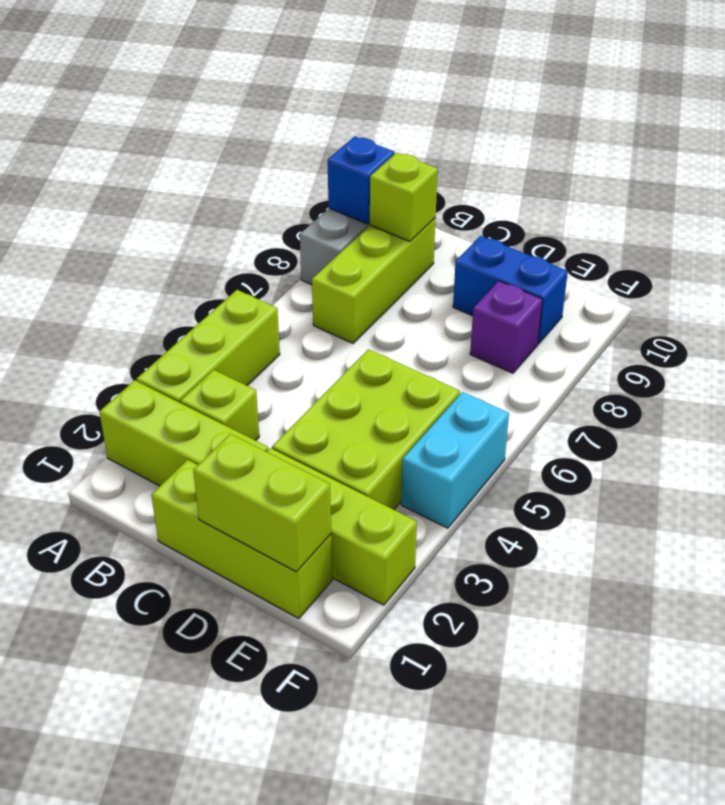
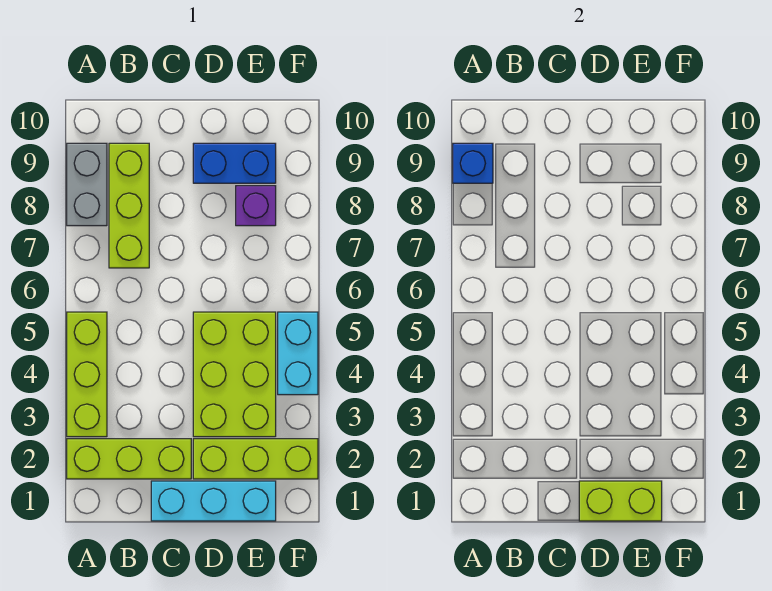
lime 1x1 brick [180,370,259,441] -> none
lime 1x1 brick [370,153,438,241] -> none
lime 1x3 brick [152,460,332,619] -> cyan 1x3 brick [151,481,276,521]

